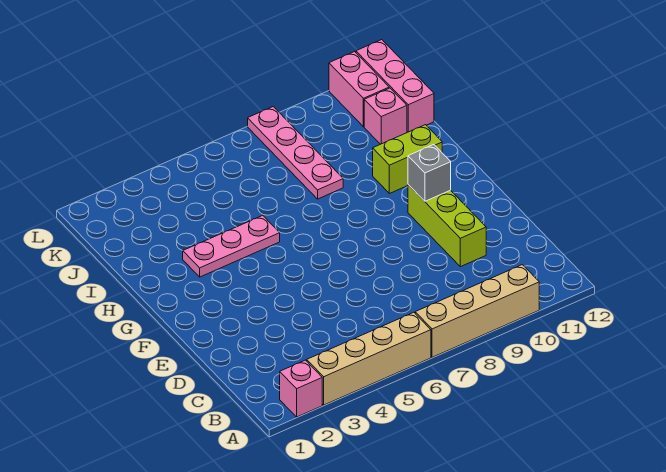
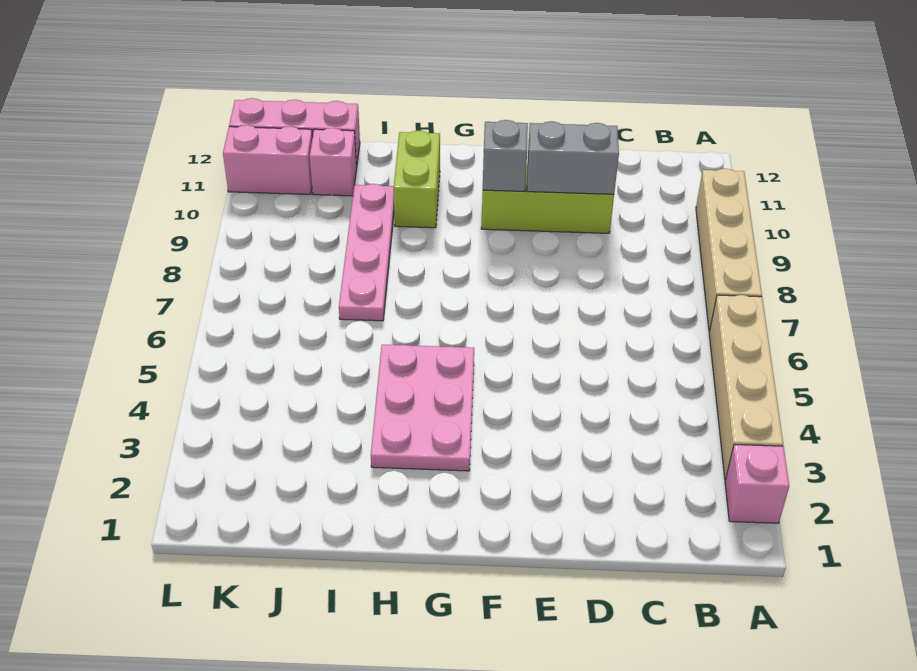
none -> grey 1x2 brick [527,121,619,194]
pink 1x3 plate [183,215,280,277] -> pink 2x3 plate [371,345,474,471]
pink 1x4 plate [248,107,343,199] -> pink 1x4 plate turned to [339,184,394,321]

